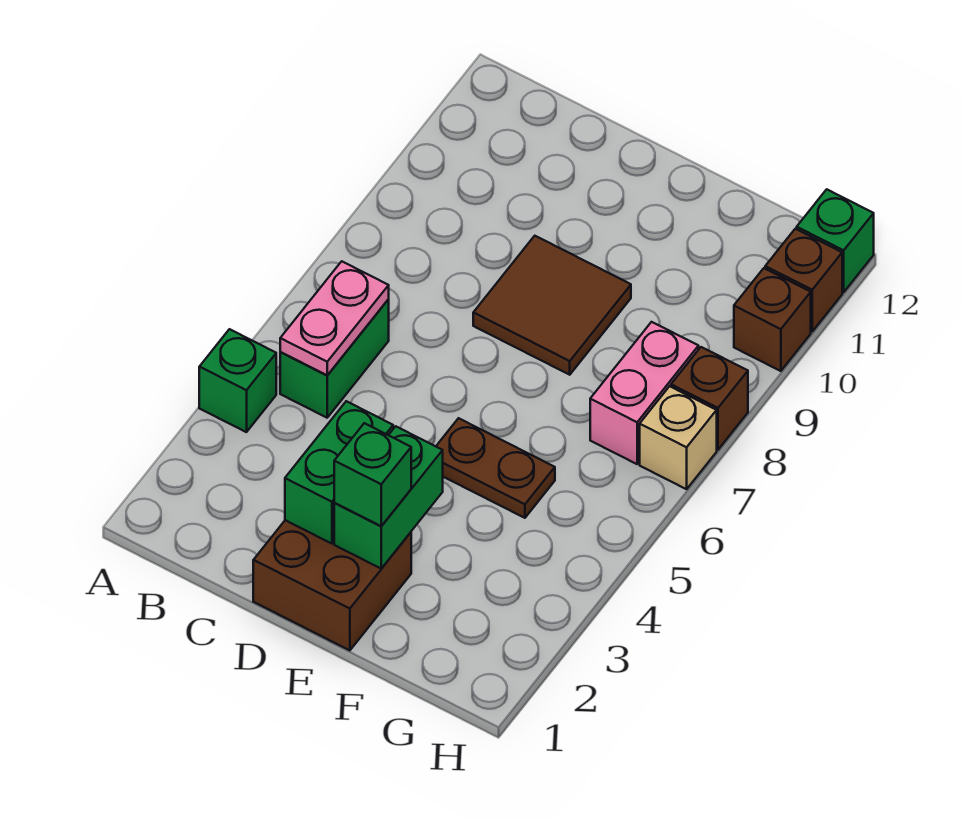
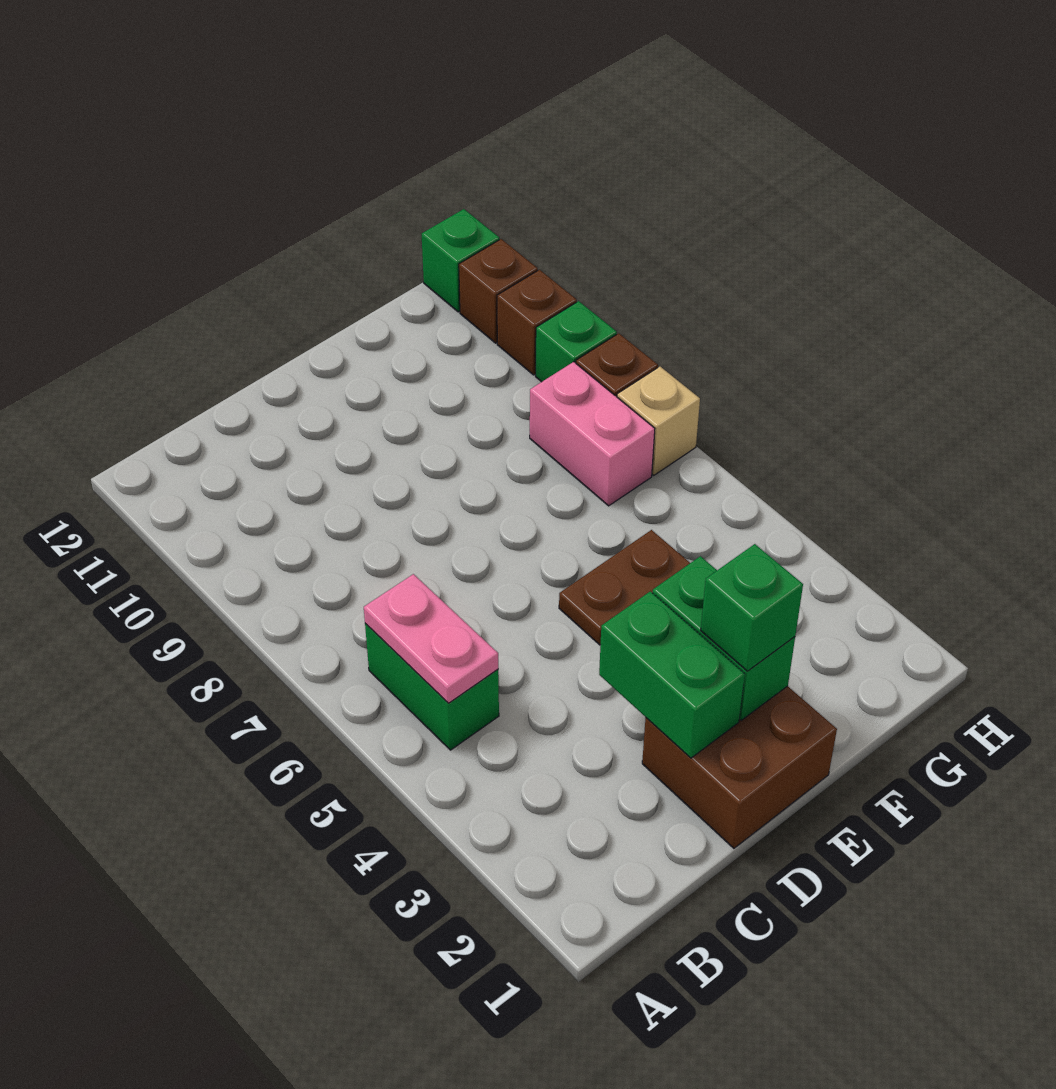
green 1x1 brick [199,329,276,432] -> green 1x1 brick moved to [536,301,617,382]
brown 2x2 tile [473,236,631,375] -> none

